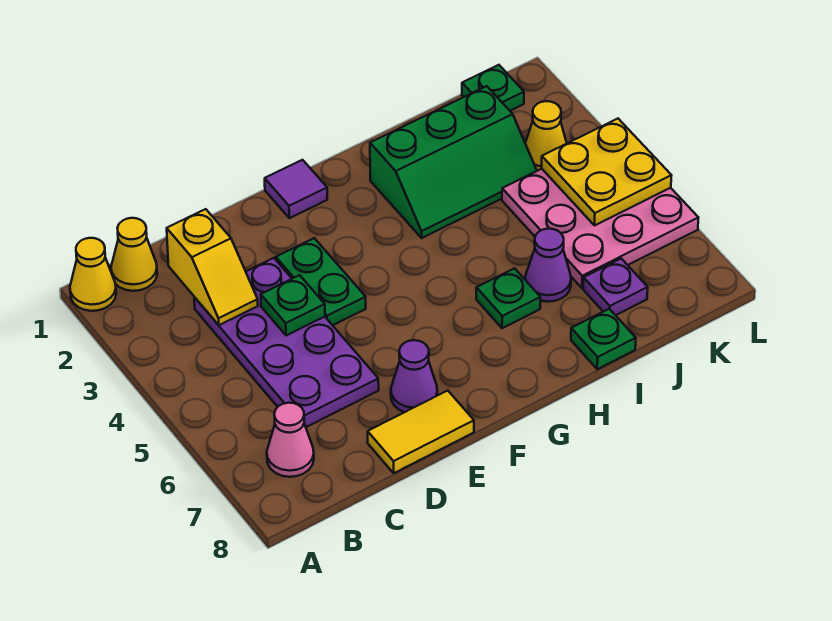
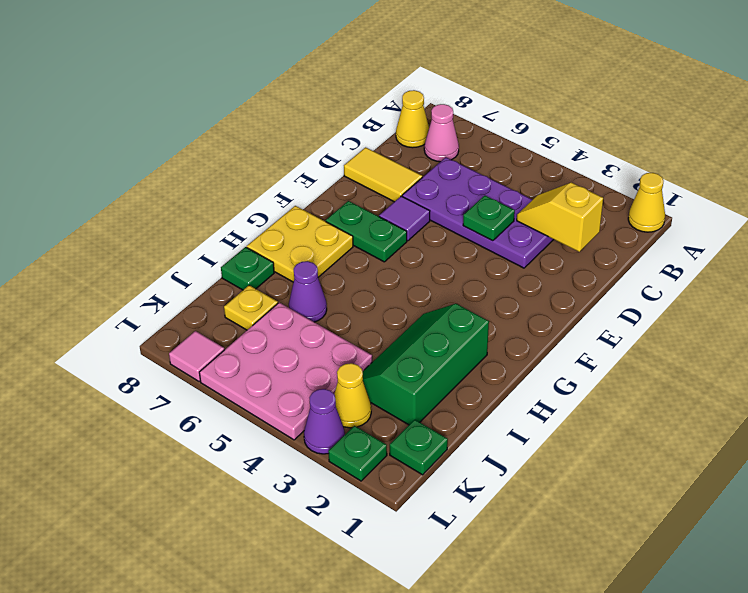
yellow 1x1 cone [111,218,157,291] -> yellow 1x1 cone moved to [396,90,429,148]
yellow 1x2 tile [368,391,474,473] -> yellow 1x2 tile turned to [344,147,422,202]
green 1x2 plate [276,238,366,325] -> green 1x2 plate moved to [326,201,407,262]
purple 1x1 cone [391,340,437,412] -> purple 1x1 cone moved to [304,389,345,454]
purple 1x1 tile [265,160,327,218] -> purple 1x1 tile moved to [379,196,430,241]
green 1x1 plate [476,268,540,328] -> green 1x1 plate moved to [328,426,387,481]
purple 1x1 plate [583,259,648,315] -> yellow 1x1 plate [224,285,278,330]
yellow 2x2 plate [542,119,672,226] -> yellow 2x2 plate moved to [247,206,353,282]
none -> pink 1x1 tile [169,331,224,381]

